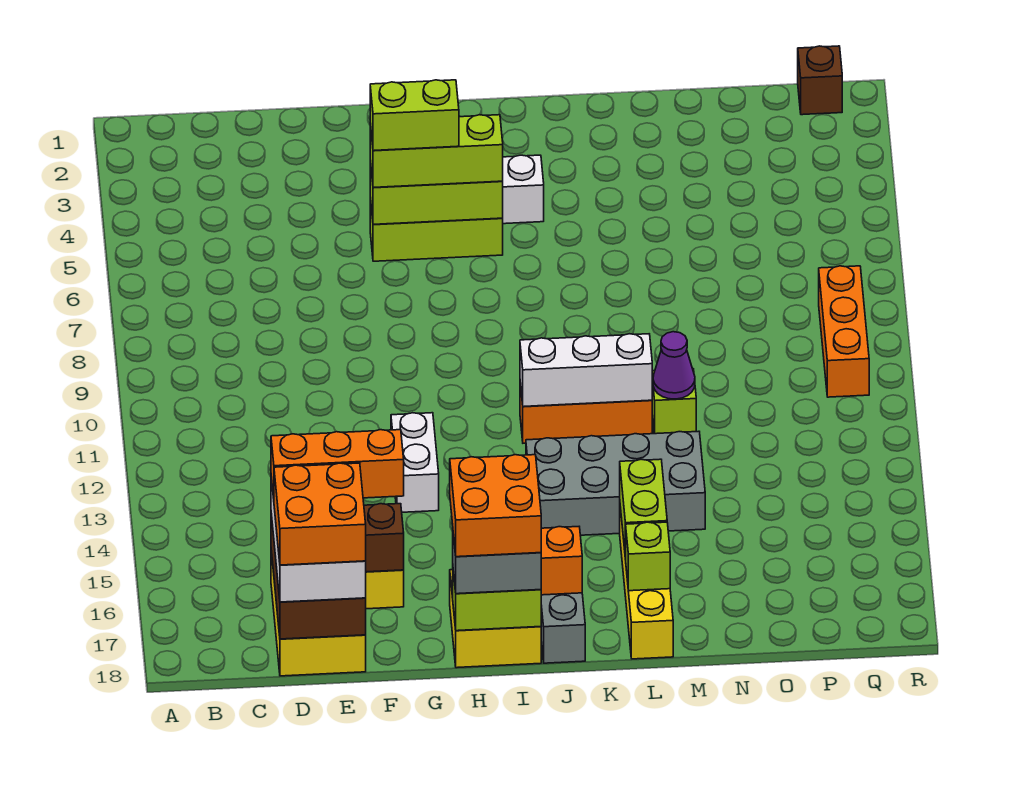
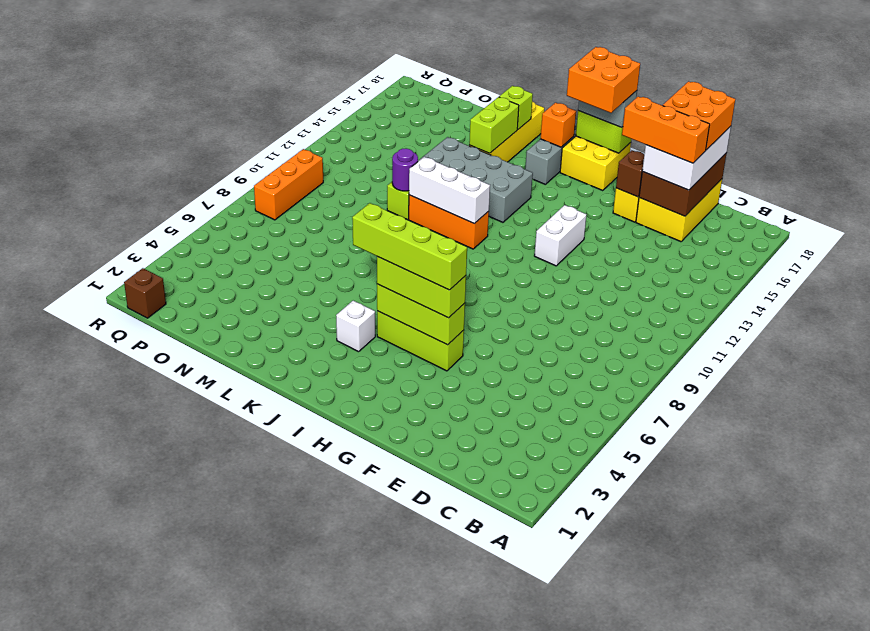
lime 1x2 brick [370,80,459,151] -> lime 1x4 brick [352,203,467,290]
purple 1x1 cone [653,332,695,399] -> purple 1x1 round brick [392,148,418,191]

